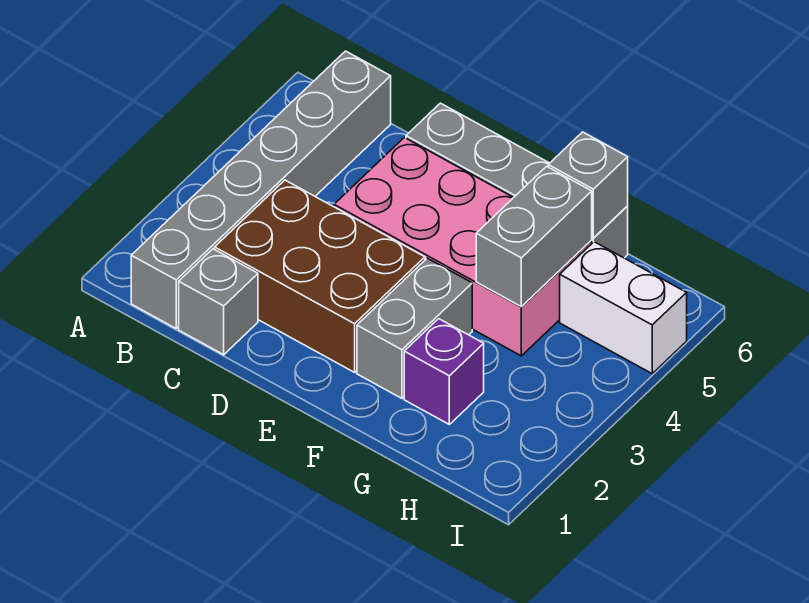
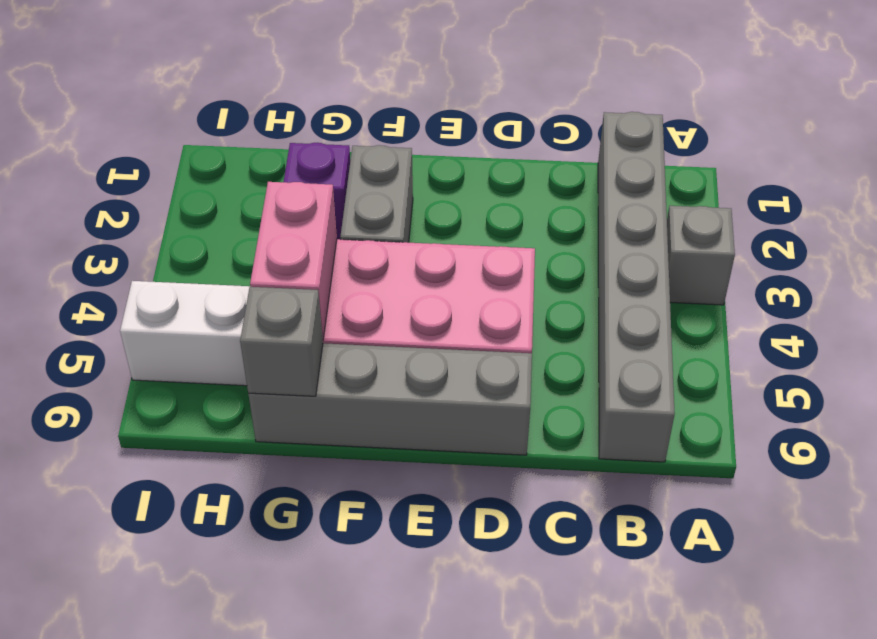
grey 1x1 brick [179,249,258,355] -> grey 1x1 brick moved to [667,206,735,305]
brown 2x3 brick [215,180,425,372] -> none
grey 1x2 brick [476,166,592,306] -> pink 1x2 brick [250,182,337,339]

